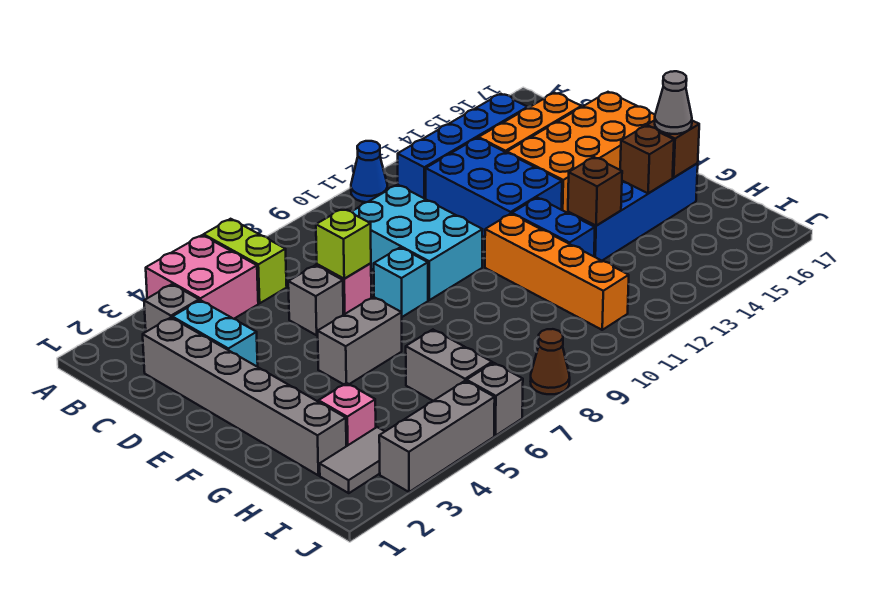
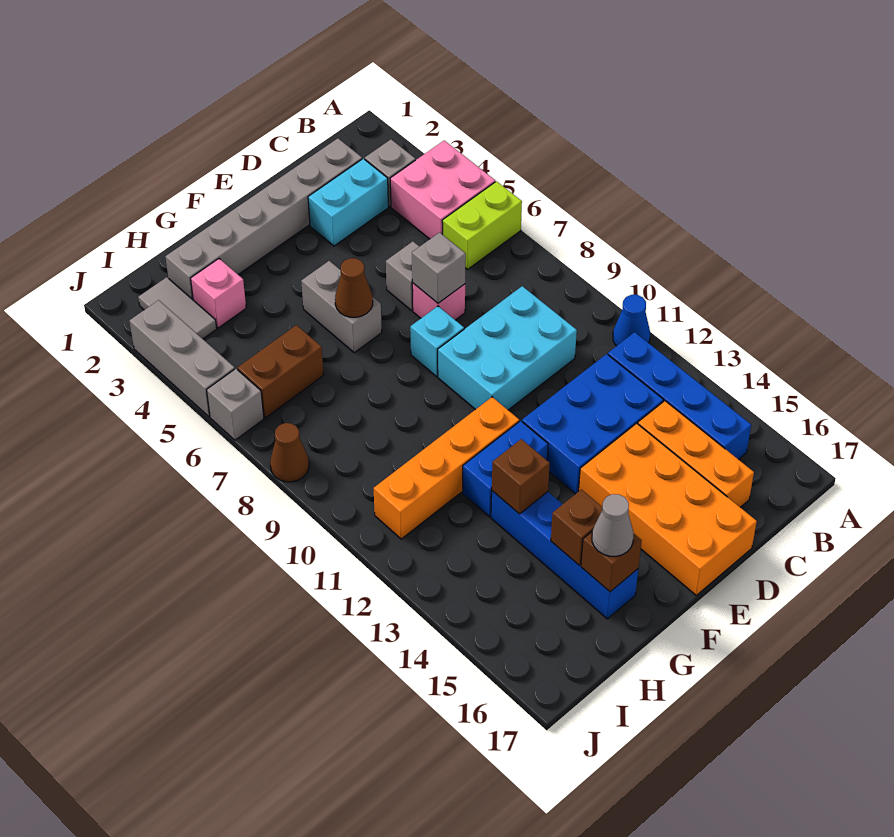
lime 1x1 brick [316,209,371,279] -> grey 1x1 brick [412,233,466,303]
none -> brown 1x1 cone [335,258,373,317]
grey 1x2 brick [406,330,492,401] -> brown 1x2 brick [237,325,324,418]

